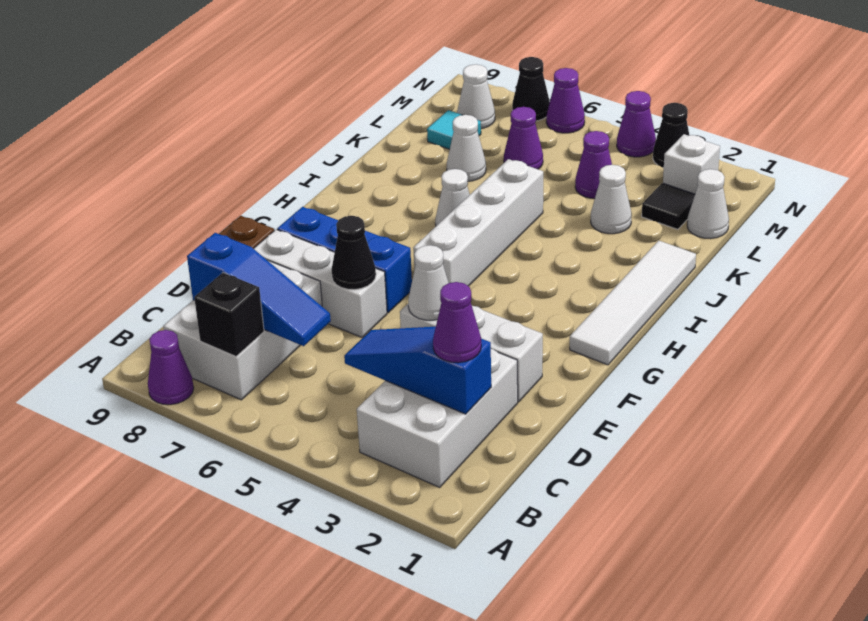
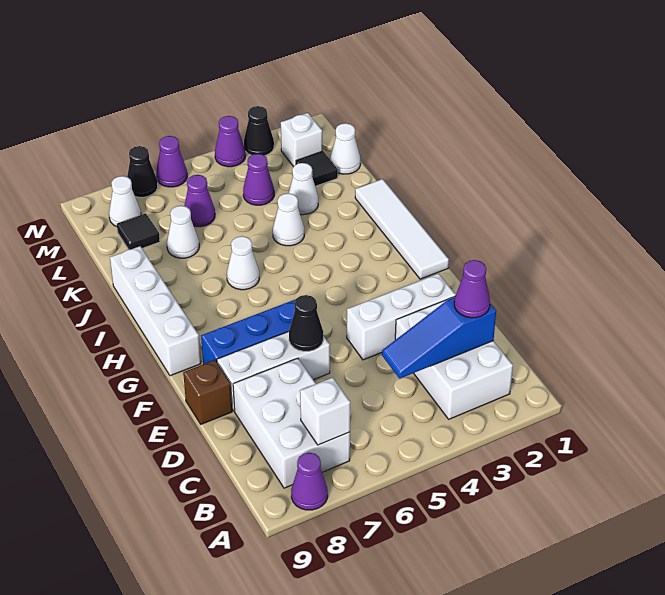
black 1x1 brick [194,273,264,357] -> white 1x1 brick [300,378,350,445]
blue 1x3 slope [187,233,331,346] -> none
white 1x1 cone [408,245,448,320] -> white 1x1 cone moved to [273,193,304,246]
white 1x4 brick [413,159,543,286] -> white 1x4 brick moved to [110,246,201,376]
cyan 1x1 tile [427,110,481,149] -> black 1x1 tile [117,213,160,250]

